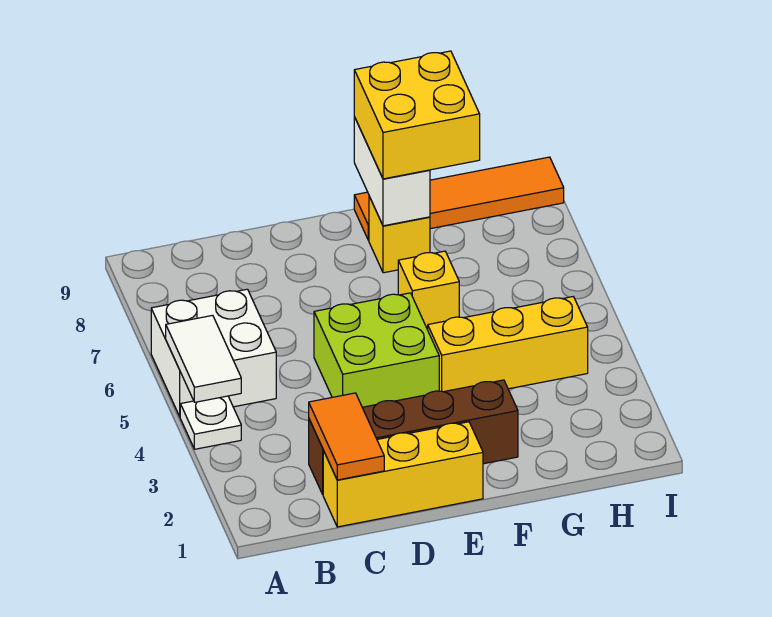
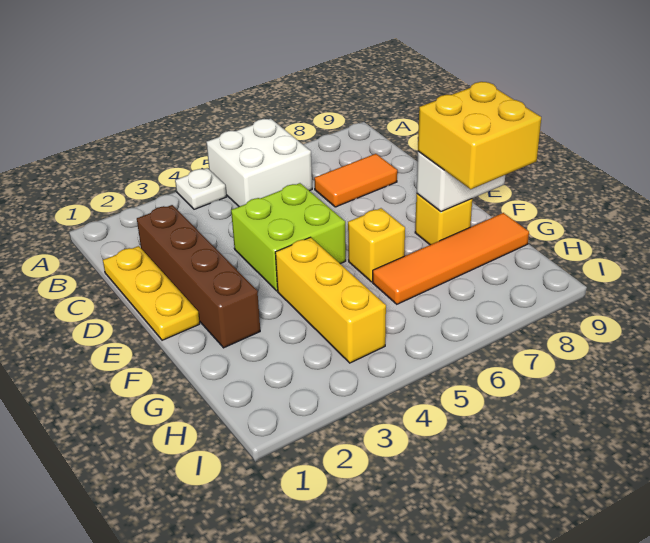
white 1x2 tile [166,315,241,402] -> none
yellow 1x3 brick [323,422,483,527] -> yellow 1x3 plate [103,246,200,340]
orange 1x2 tile [309,393,384,480] -> orange 1x2 tile moved to [314,154,397,207]
orange 1x4 tile [354,157,564,240] -> orange 1x4 tile turned to [373,213,529,304]

